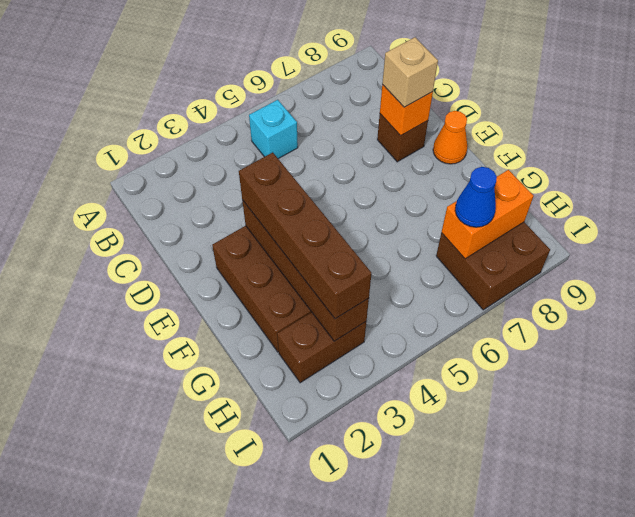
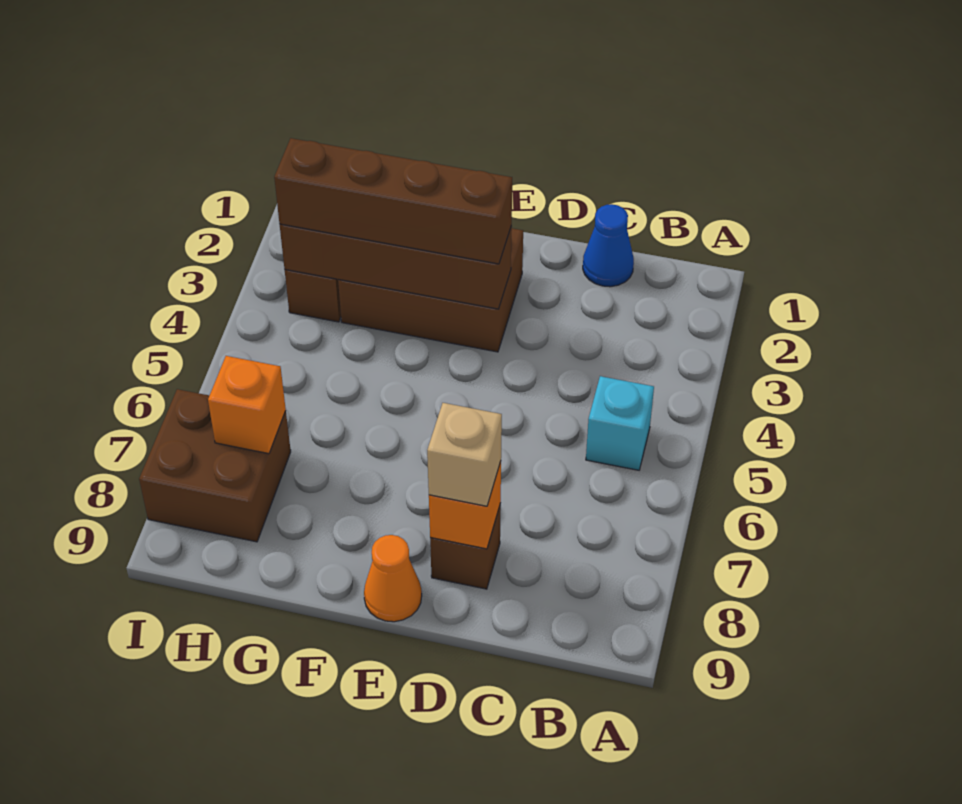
orange 1x2 brick [442,170,534,259] -> orange 1x1 brick [208,356,286,454]
blue 1x1 cone [455,167,497,227] -> blue 1x1 cone moved to [583,204,634,287]

